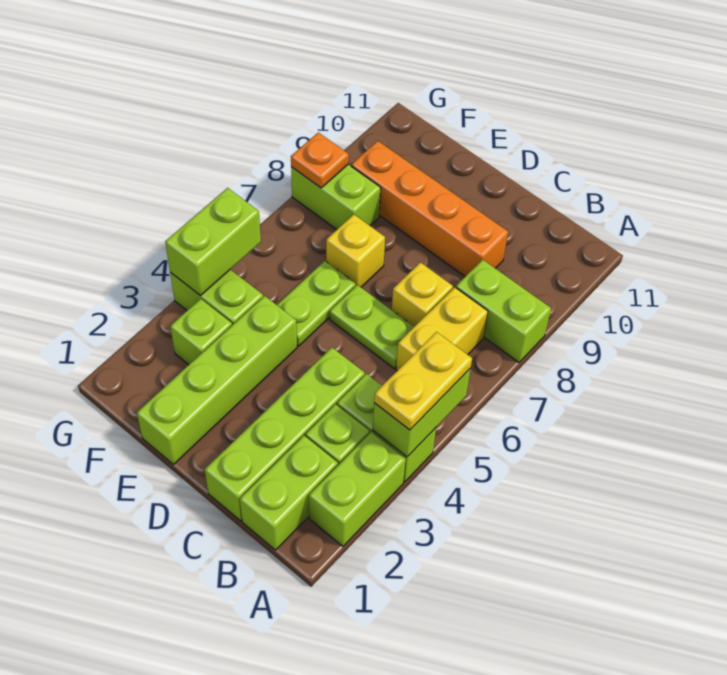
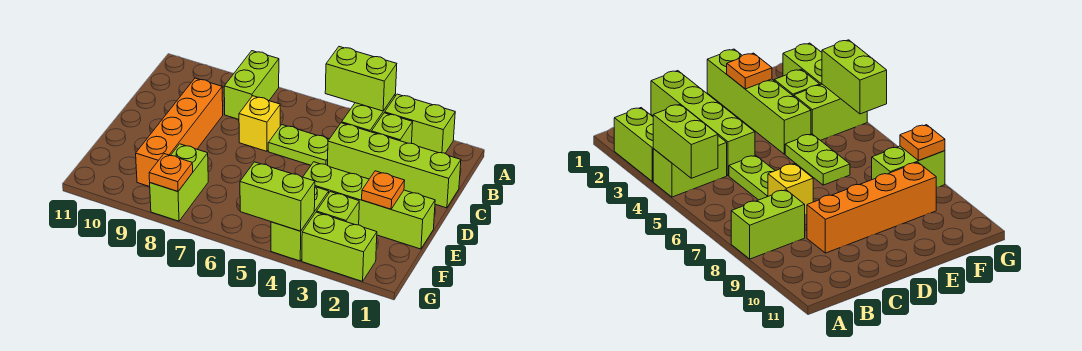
yellow 1x2 plate [374,332,472,430] -> none
lime 1x2 brick [240,436,338,550] -> lime 1x2 brick moved to [302,212,377,281]
yellow 1x2 brick [396,287,488,371] -> none
lime 1x2 plate [330,285,414,368] -> lime 1x2 plate turned to [268,125,329,165]
none -> orange 1x1 plate [362,171,405,209]
yellow 1x1 brick [326,215,385,287] -> none

